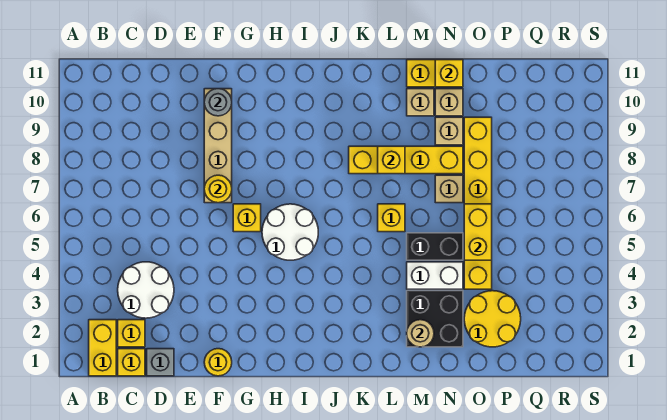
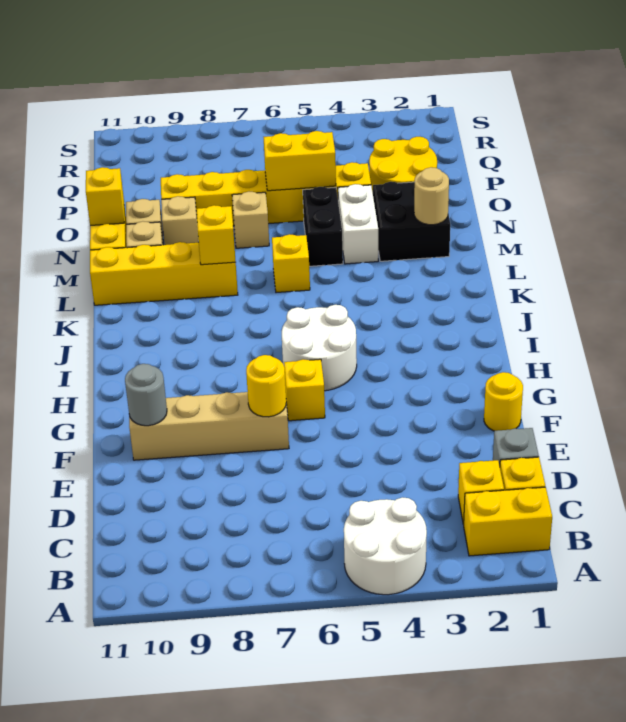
white 2x2 round brick [118,262,174,318] -> white 2x2 round brick moved to [344,497,427,595]
yellow 1x4 brick [349,146,463,174] -> yellow 1x4 brick turned to [90,242,238,305]

